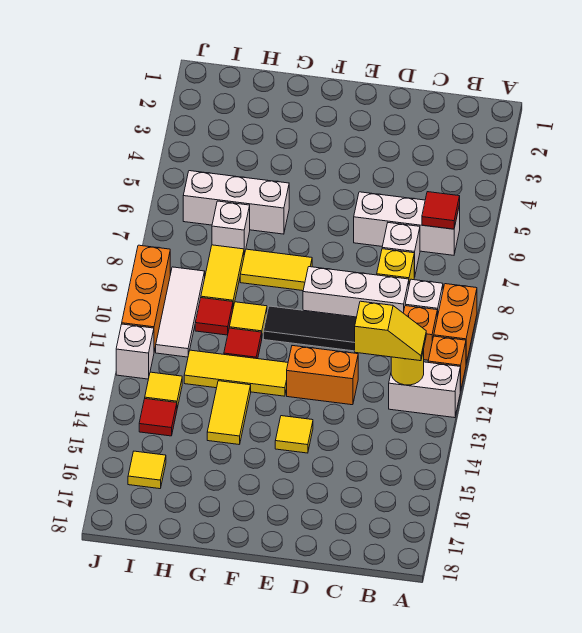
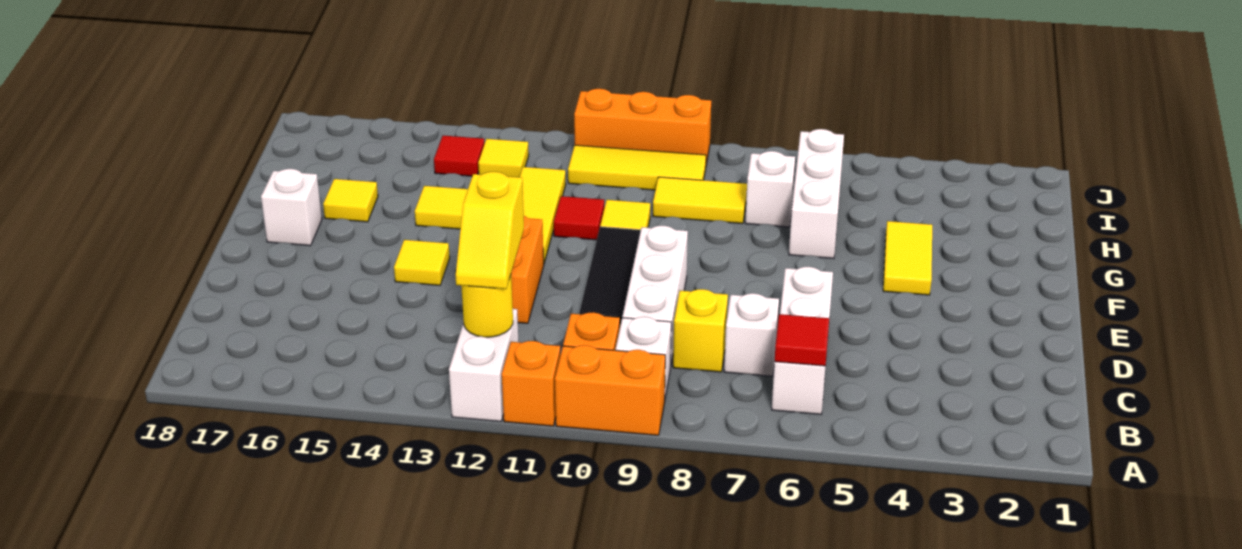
yellow 1x2 tile [240,249,312,291] -> yellow 1x2 tile moved to [883,221,932,295]
red 1x1 tile [195,298,233,335] -> none
white 1x3 tile [156,267,205,357] -> yellow 1x3 tile [568,145,706,190]
yellow 1x1 tile [128,451,166,489] -> yellow 1x1 tile moved to [323,179,378,222]
white 1x1 brick [116,324,154,379] -> white 1x1 brick moved to [261,169,322,246]

